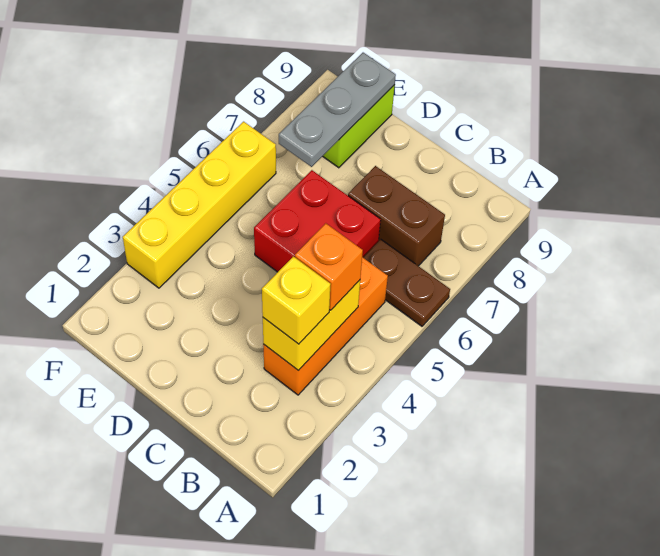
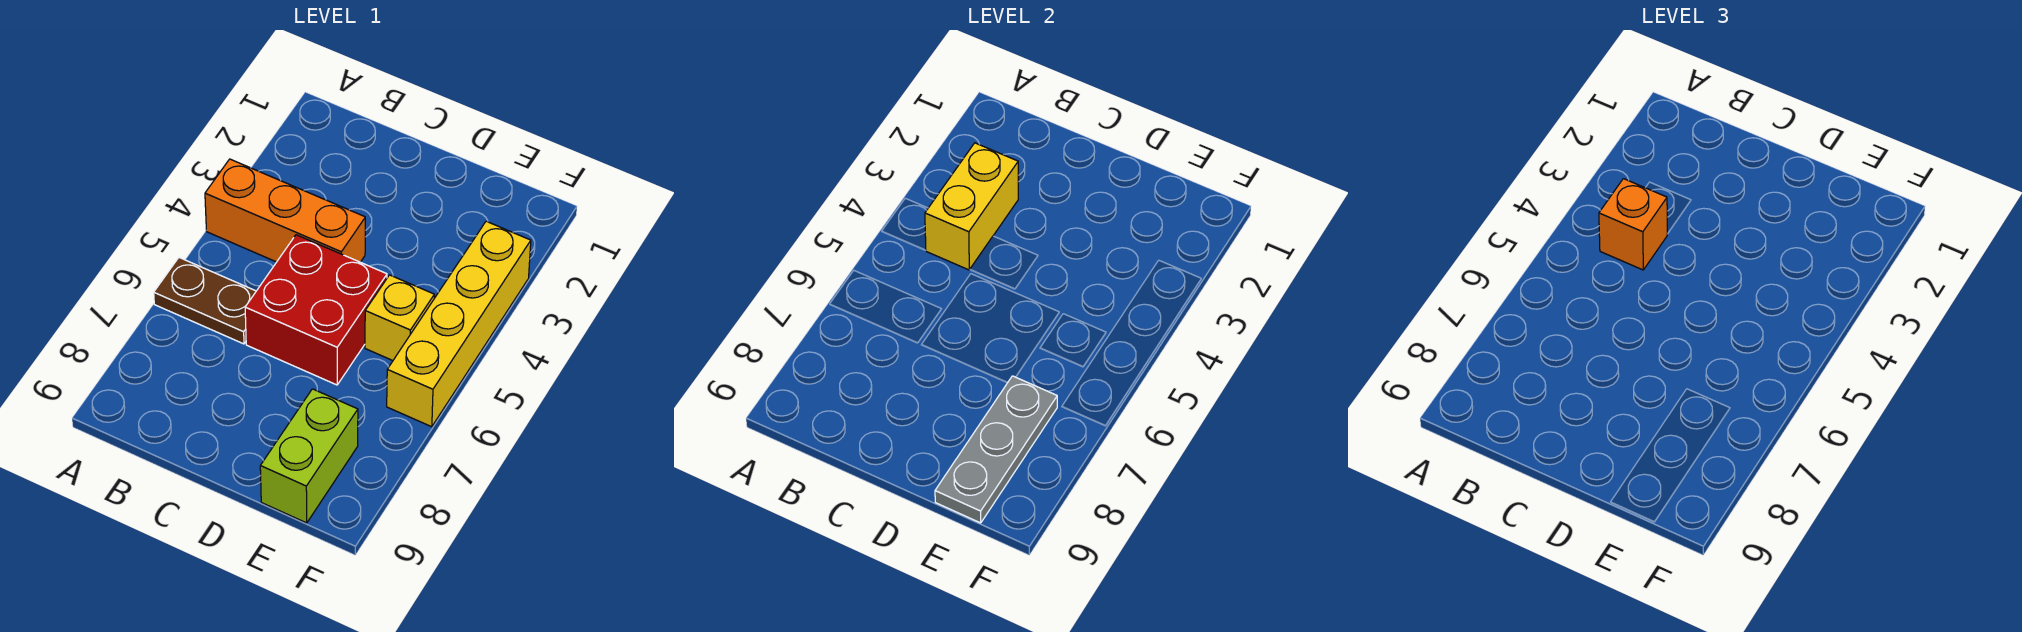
orange 1x3 brick [263,257,388,395] -> orange 1x3 brick turned to [205,159,365,262]
yellow 1x1 brick [262,256,331,344] -> yellow 1x1 brick moved to [365,275,434,361]
brown 1x2 brick [348,166,445,266] -> none

